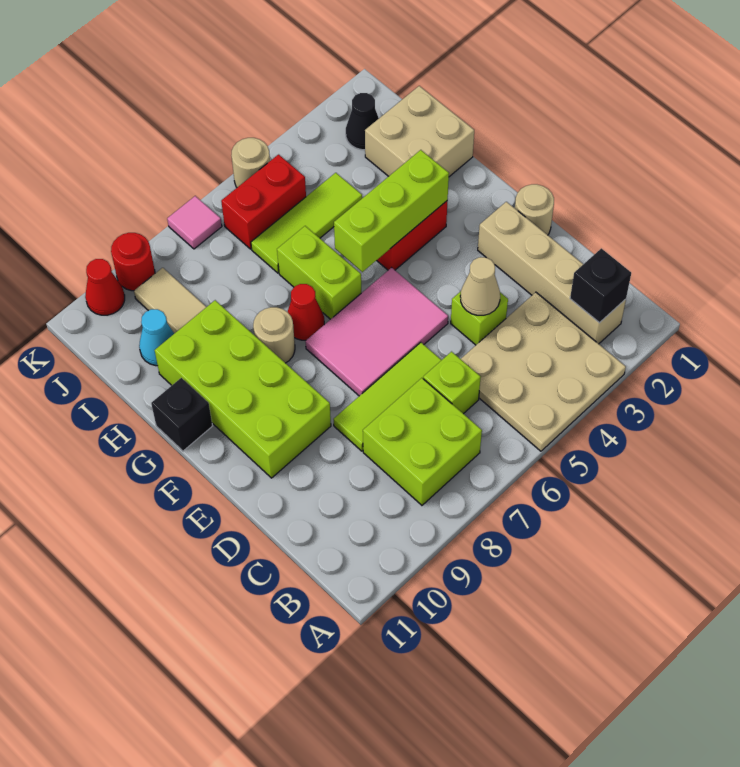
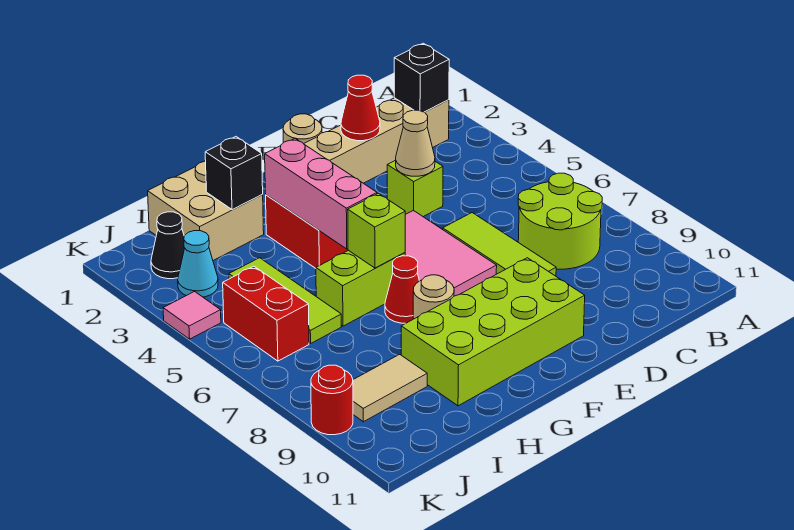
tan 3x3 plate [461,292,626,451] -> none
lime 2x2 brick [363,378,482,505] -> lime 2x2 round brick [518,173,602,269]
lime 1x1 brick [423,352,481,414] -> lime 1x1 brick moved to [348,193,405,268]
lime 1x3 brick [334,150,449,272] -> pink 1x3 brick [265,138,377,249]
black 1x1 brick [151,378,212,451] -> black 1x1 brick moved to [205,137,263,210]
cyan 1x1 cone [139,309,174,366] -> cyan 1x1 cone moved to [178,231,218,297]
tan 1x1 round brick [231,138,270,187] -> none
pink 1x1 tile [167,196,222,249] -> pink 1x1 tile moved to [163,292,221,339]
red 1x1 cone [85,259,125,315] -> red 1x1 cone moved to [341,75,380,141]

